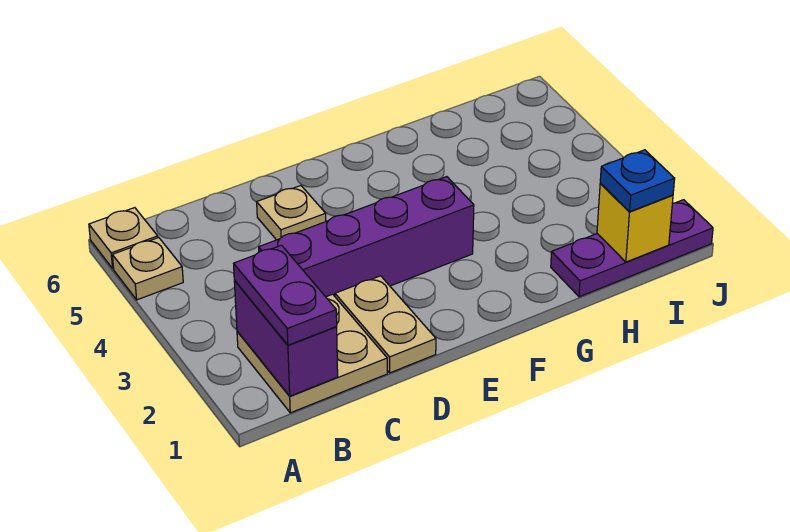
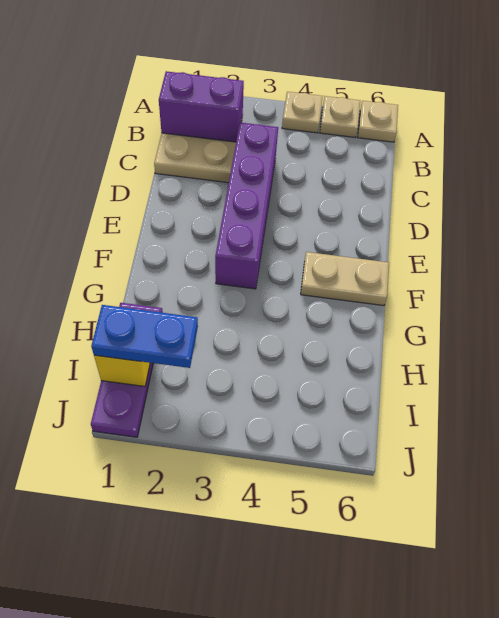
purple 1x2 plate [234,245,337,345] -> none
tan 1x2 plate [335,276,436,373] -> tan 1x2 plate moved to [301,252,389,306]
tan 1x1 plate [257,186,326,240] -> tan 1x1 plate moved to [282,92,323,133]
blue 1x1 plate [600,150,675,212] -> blue 1x2 plate [91,305,198,368]

